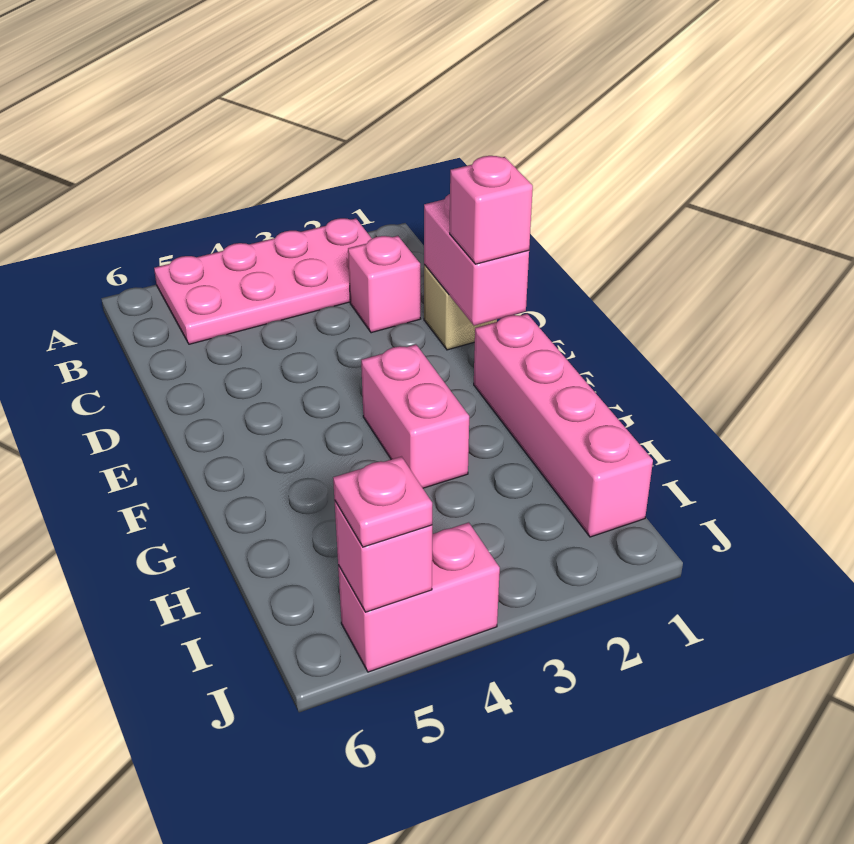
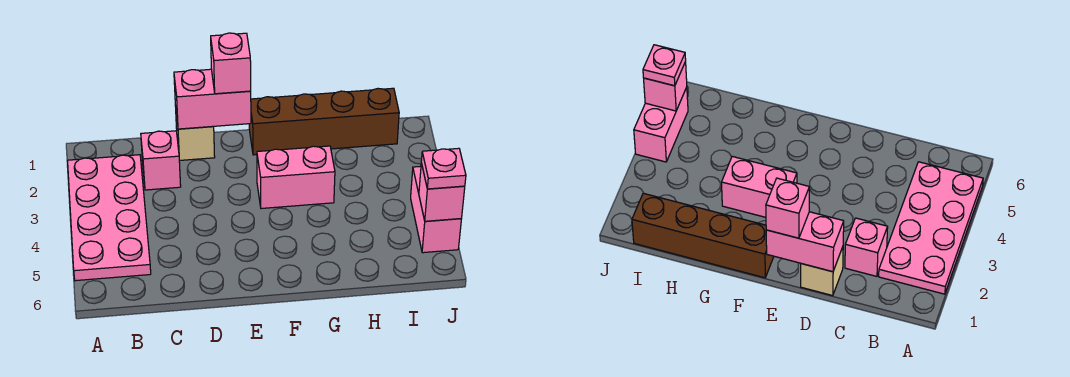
pink 1x4 brick [474,314,653,537] -> brown 1x4 brick [249,88,399,155]

